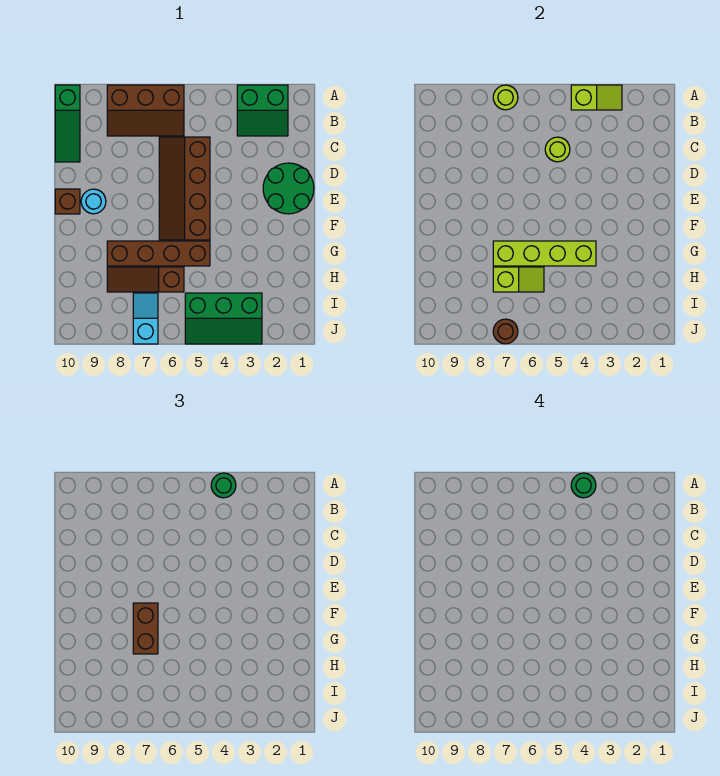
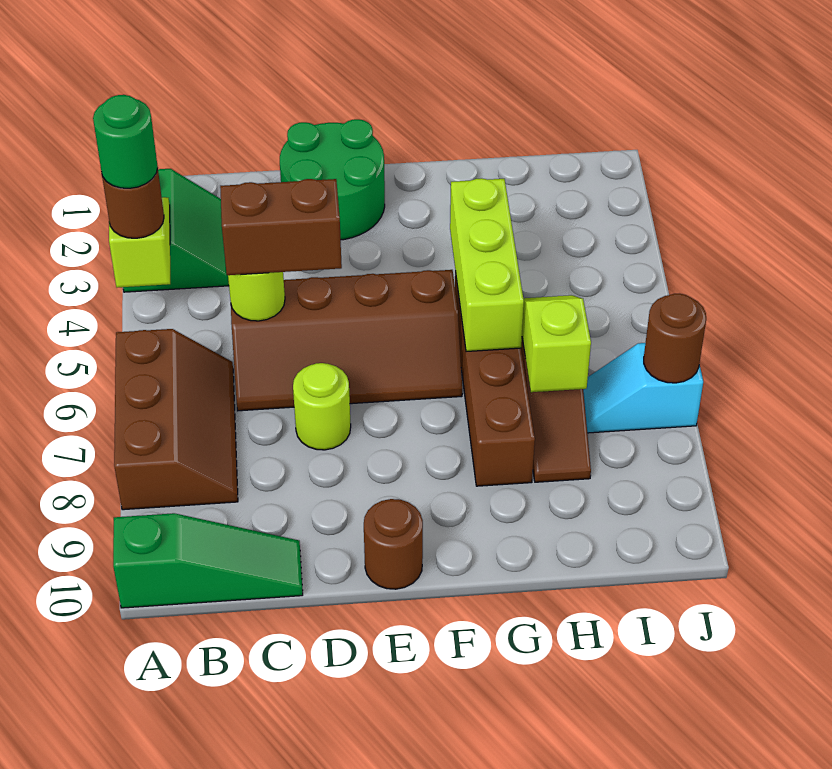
green 1x1 round brick [211,473,236,498] -> brown 1x1 round brick [102,168,164,238]
lime 1x1 round brick [493,85,518,110] -> lime 1x1 round brick moved to [293,363,351,450]
cyan 1x1 round brick [81,189,106,214] -> none
brown 1x1 brick [55,189,80,214] -> brown 1x1 round brick [364,499,423,589]
brown 1x2 brick [133,603,158,654] -> brown 1x2 brick moved to [220,179,342,275]
lime 1x4 brick [493,241,596,266] -> lime 1x3 brick [450,178,524,352]
green 2x3 slope [185,293,262,344] -> none

